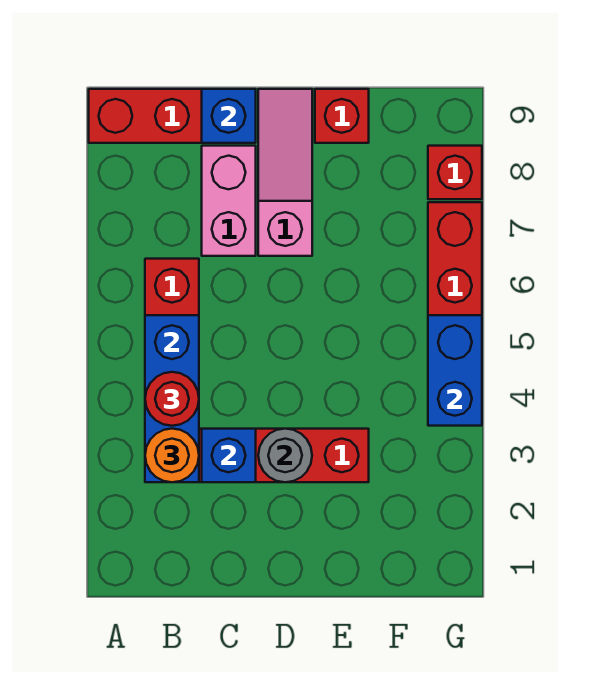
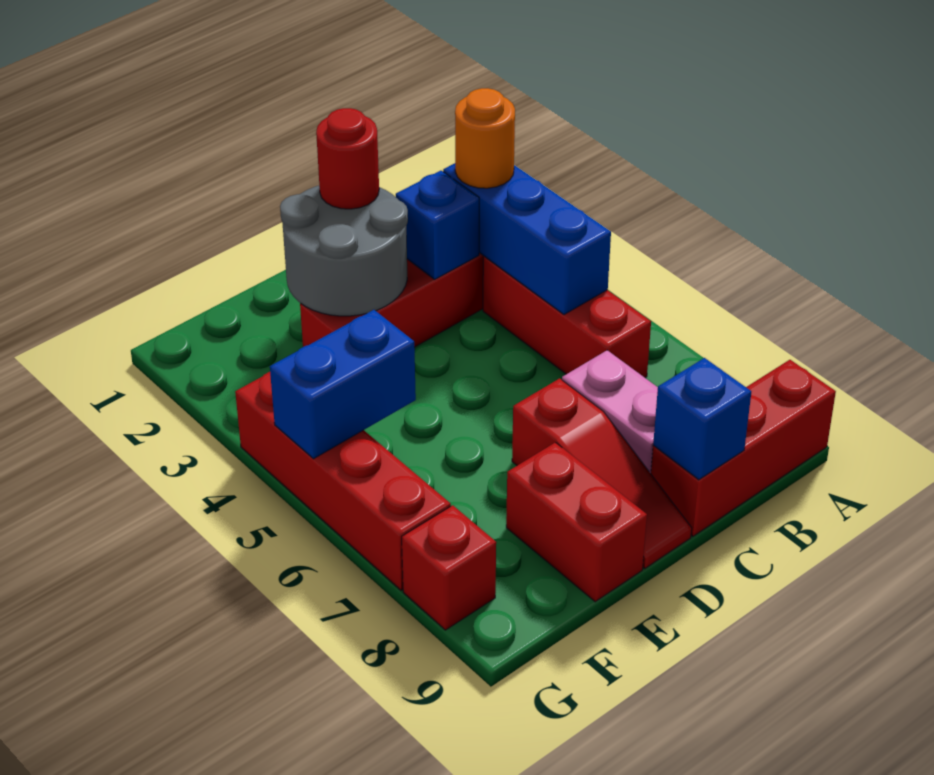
red 1x1 round brick [145,372,199,426] -> red 1x1 round brick moved to [316,108,379,209]
grey 1x1 round brick [258,429,312,482] -> grey 2x2 round brick [280,186,408,316]
pink 1x3 slope [258,89,312,256] -> red 1x3 slope [512,378,692,569]
red 1x1 brick [315,89,369,143] -> red 1x2 brick [506,442,647,602]
blue 1x2 brick [428,315,482,426] -> blue 1x2 brick turned to [270,310,416,459]

